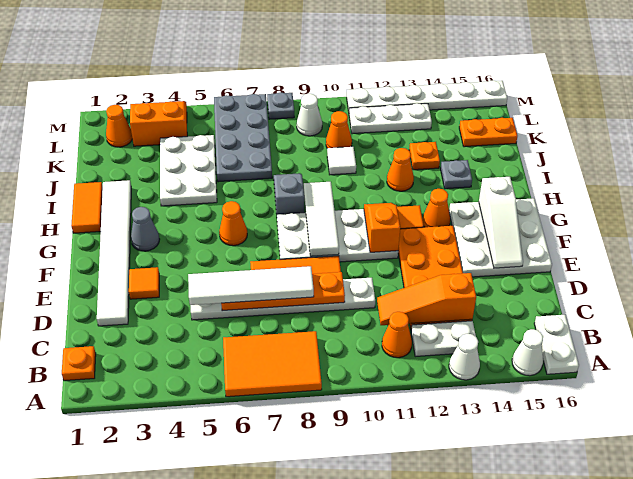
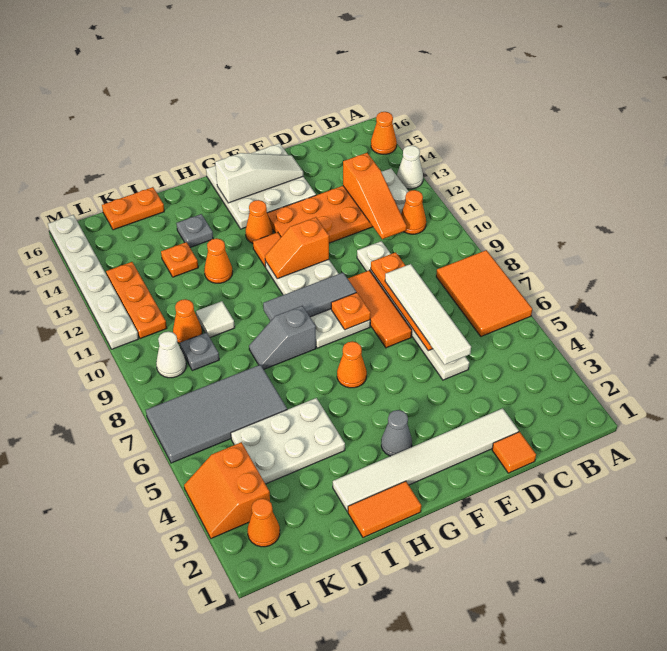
white 1x1 cone [512,329,543,376] -> orange 1x1 cone [371,112,397,154]
white 1x2 plate [534,315,579,374] -> none
orange 1x1 plate [62,346,96,381] -> orange 1x1 plate moved to [331,293,371,330]
orange 1x1 tile [129,267,159,299] -> orange 1x1 tile moved to [492,432,536,473]
white 1x3 tile [304,182,339,256] -> grey 1x3 tile [263,273,356,321]
grey 2x4 plate [214,94,272,182] -> grey 2x4 tile [146,365,287,463]
orange 1x2 plate [459,118,517,147] -> orange 1x2 plate turned to [102,187,164,230]
white 1x3 plate [349,103,432,134] -> orange 1x3 plate [106,262,167,339]
grey 1x1 plate [267,92,294,119] -> grey 1x1 plate moved to [180,333,219,371]

